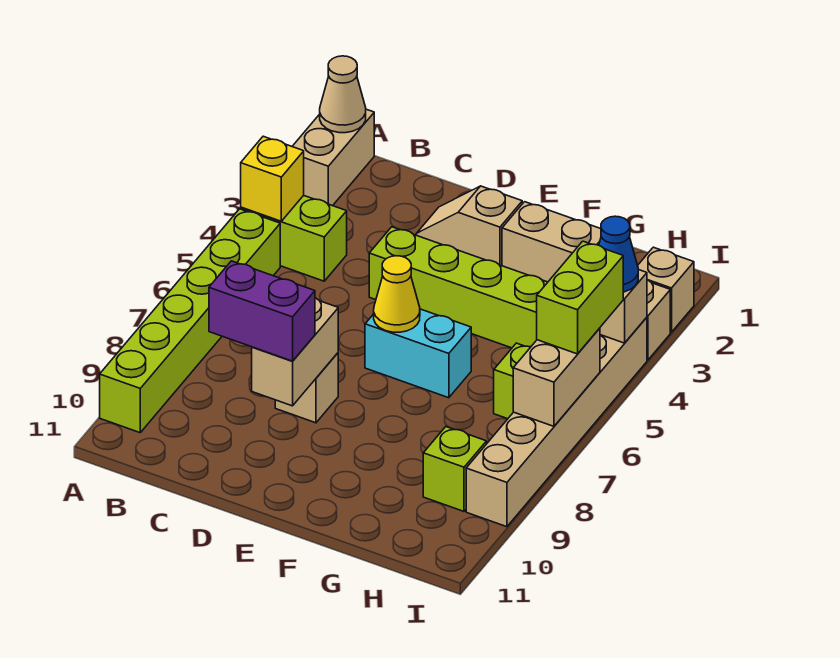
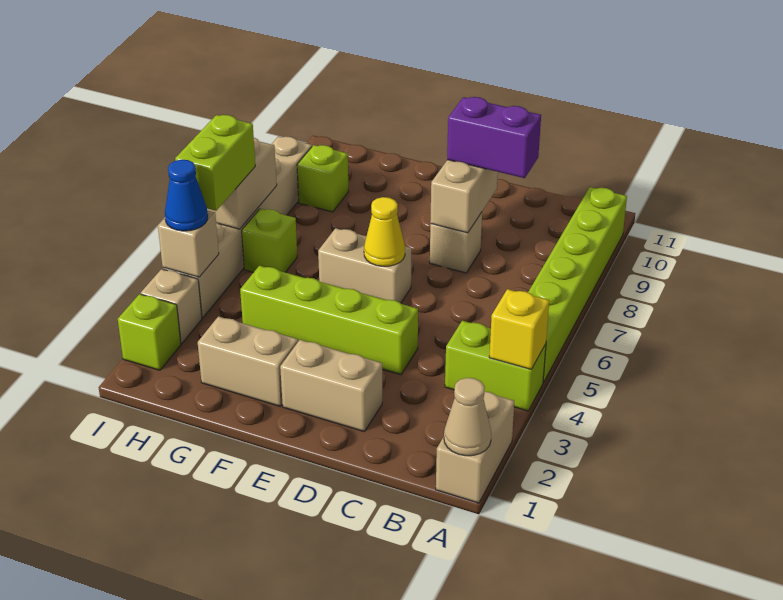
tan 1x2 slope [416,186,522,266] -> tan 1x2 brick [280,340,382,432]
cyan 1x2 brick [365,309,471,398] -> tan 1x2 brick [318,228,411,303]
tan 1x1 brick [638,247,694,332] -> lime 1x1 brick [118,294,181,370]

